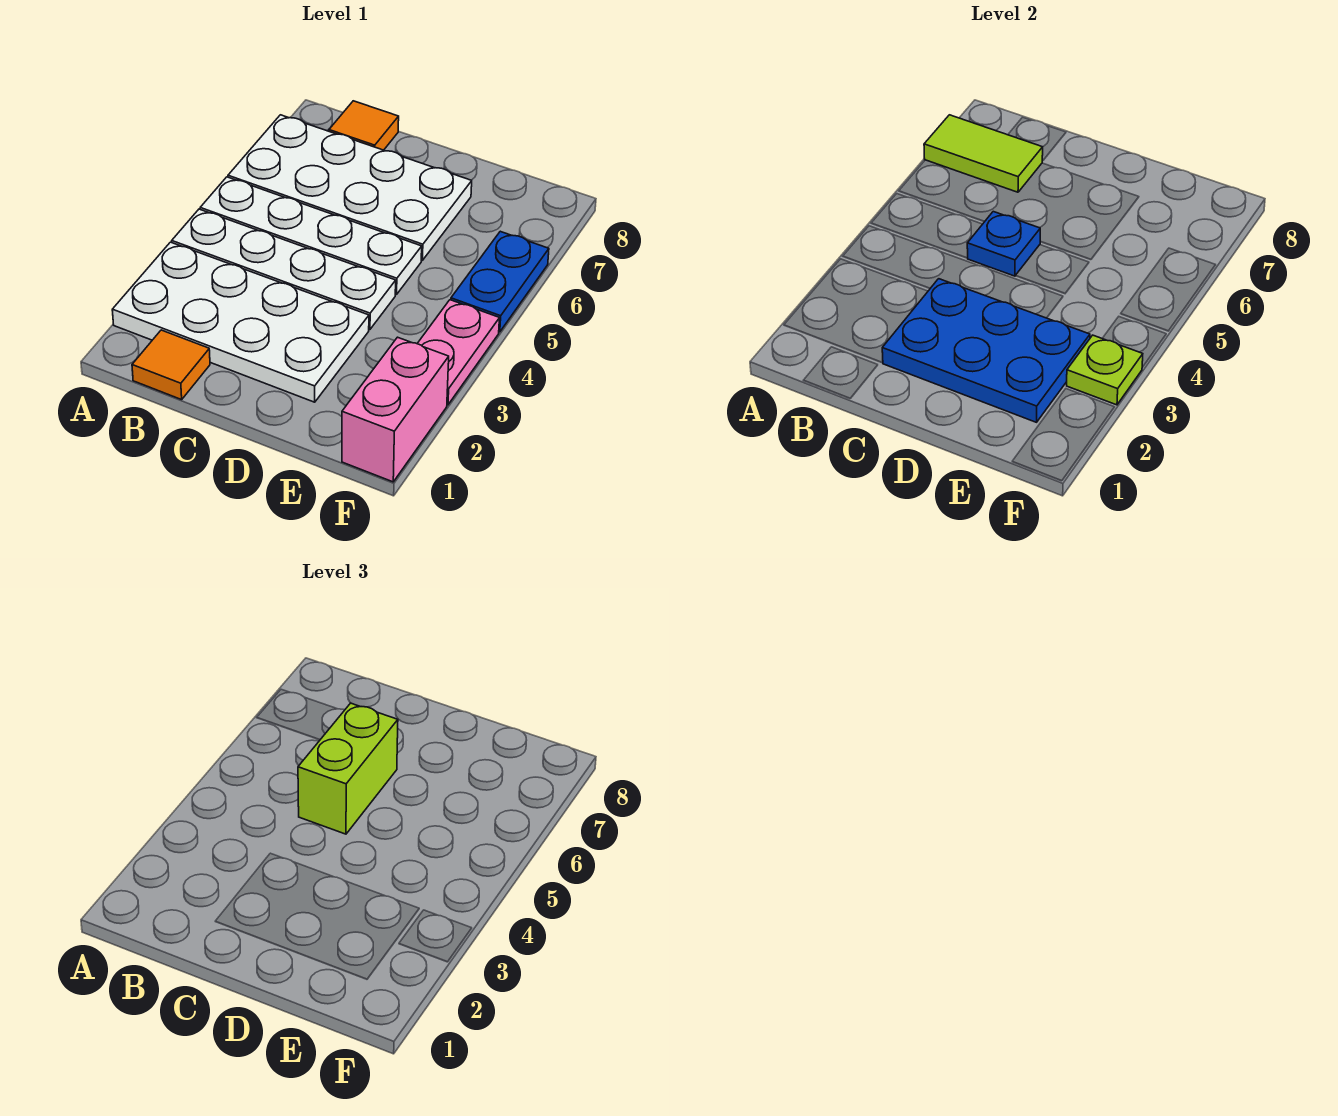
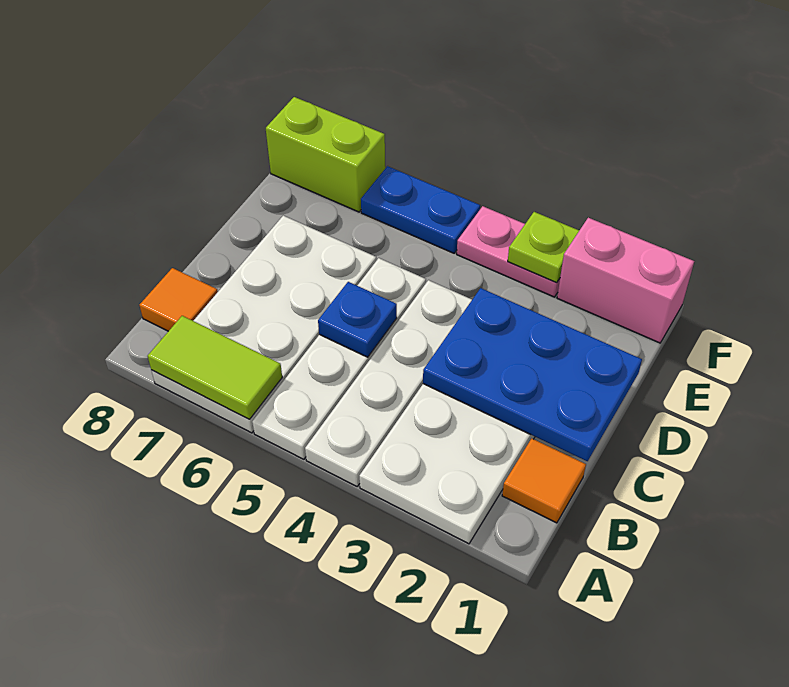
lime 1x2 tile [924,115,1043,192] -> lime 1x2 tile turned to [148,316,282,419]
blue 2x3 plate [882,279,1090,422] -> blue 2x3 plate turned to [423,288,642,461]
lime 1x2 brick [298,703,398,834] -> lime 1x2 brick moved to [266,97,385,212]

